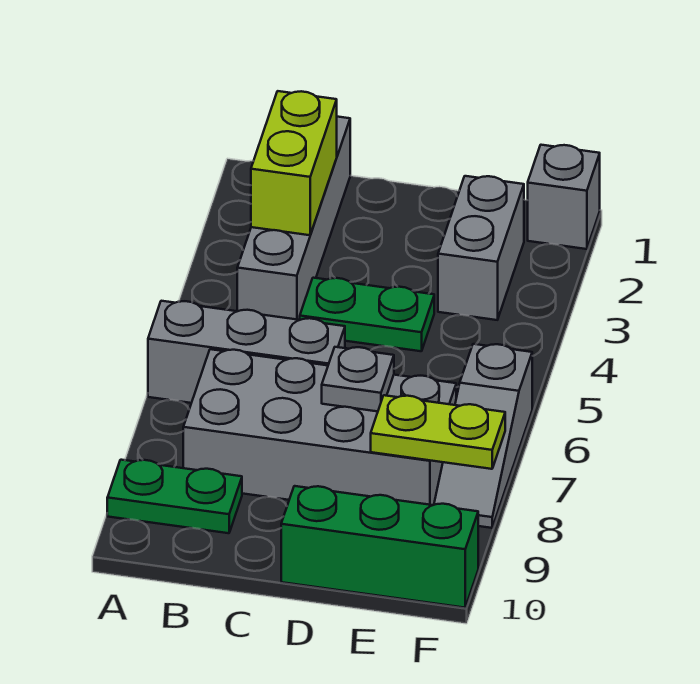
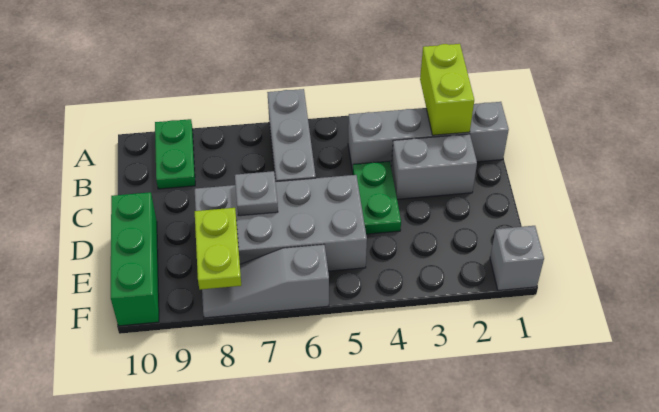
lime 1x2 brick [251,91,337,235] -> lime 1x2 brick turned to [420,44,474,135]
grey 2x4 brick [183,349,456,505] -> grey 2x4 brick turned to [195,175,367,271]
grey 1x2 brick [438,176,524,320] -> grey 1x2 brick moved to [391,134,477,199]

